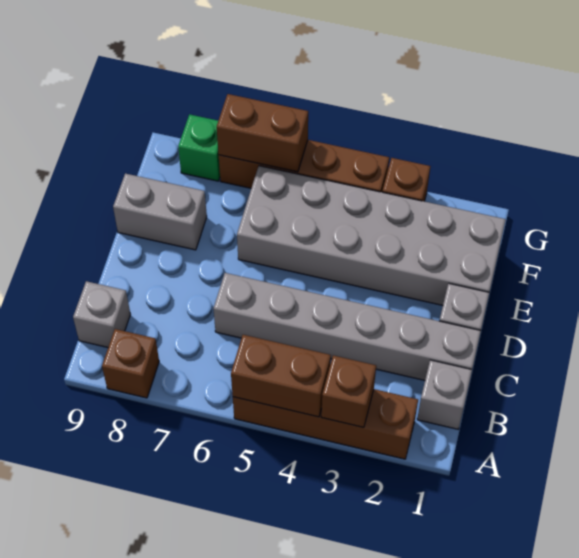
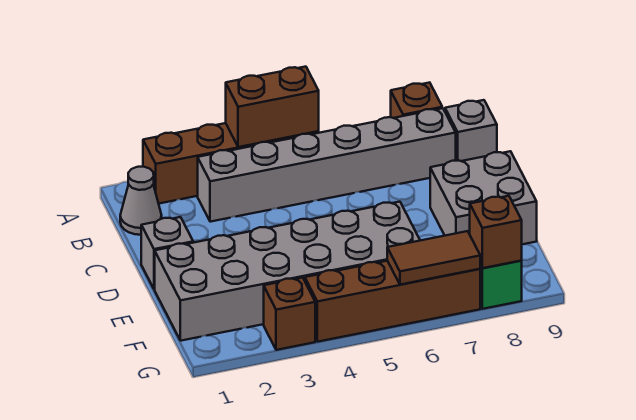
brown 1x1 brick [321,355,376,427] -> brown 1x1 brick moved to [470,196,522,268]
grey 1x1 brick [417,360,472,429] -> grey 1x1 cone [120,167,162,235]
grey 1x6 brick [214,273,481,380] -> grey 1x6 brick moved to [198,108,456,222]
grey 1x2 brick [113,173,207,250] -> grey 2x2 brick [430,151,537,244]
brown 1x2 brick [217,94,308,172] -> brown 1x2 tile [387,231,480,285]

